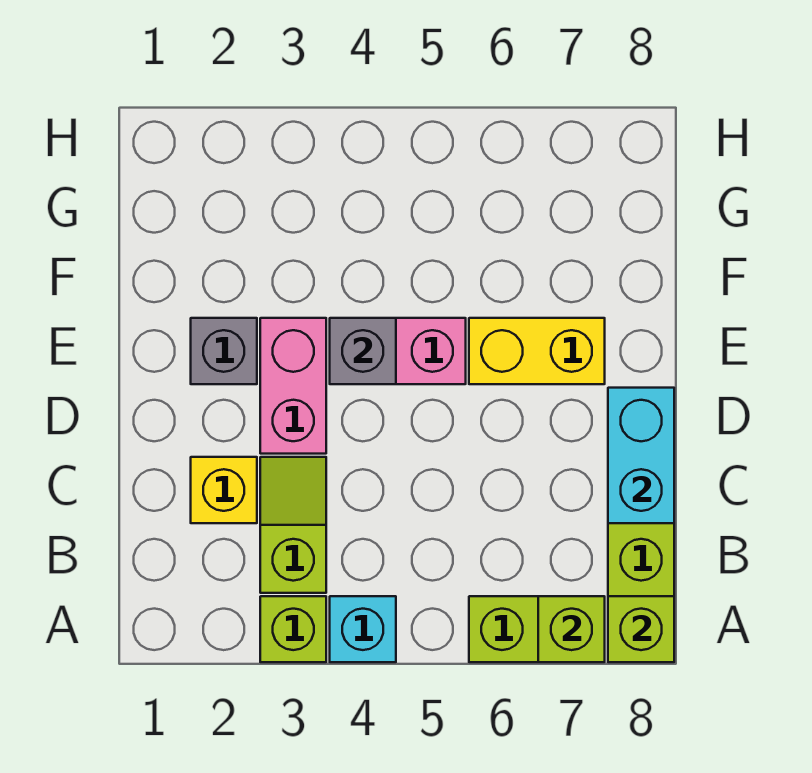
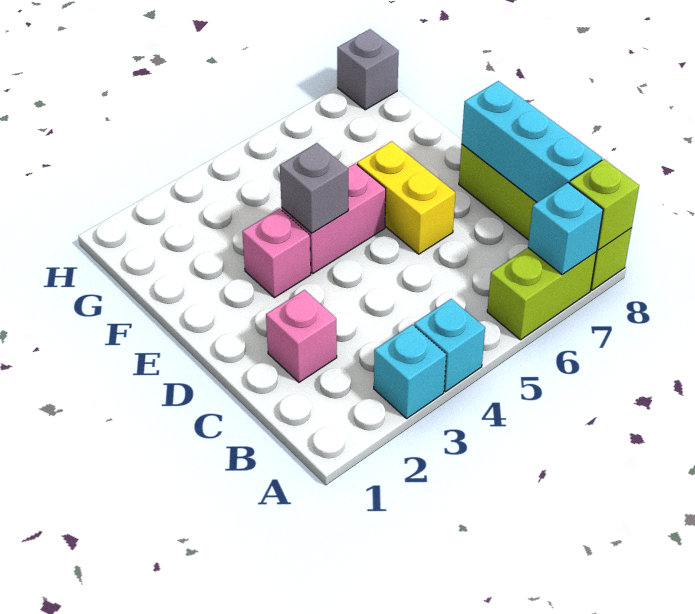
lime 1x1 brick [260,596,326,662] -> cyan 1x1 brick [374,325,446,418]
lime 1x1 brick [538,596,605,662] -> cyan 1x1 brick [528,183,603,275]
lime 1x2 slope [260,457,326,593] -> none
yellow 1x1 brick [191,457,257,523] -> pink 1x1 brick [266,290,337,382]
cyan 1x2 brick [608,388,674,523] -> cyan 1x3 brick [462,81,602,202]
pink 1x2 brick [260,318,326,454] -> pink 1x1 brick [242,209,311,298]
grey 1x1 brick [191,318,257,384] -> grey 1x1 brick moved to [337,29,399,110]
yellow 1x2 brick [469,318,605,384] -> yellow 1x2 brick turned to [357,141,455,254]

